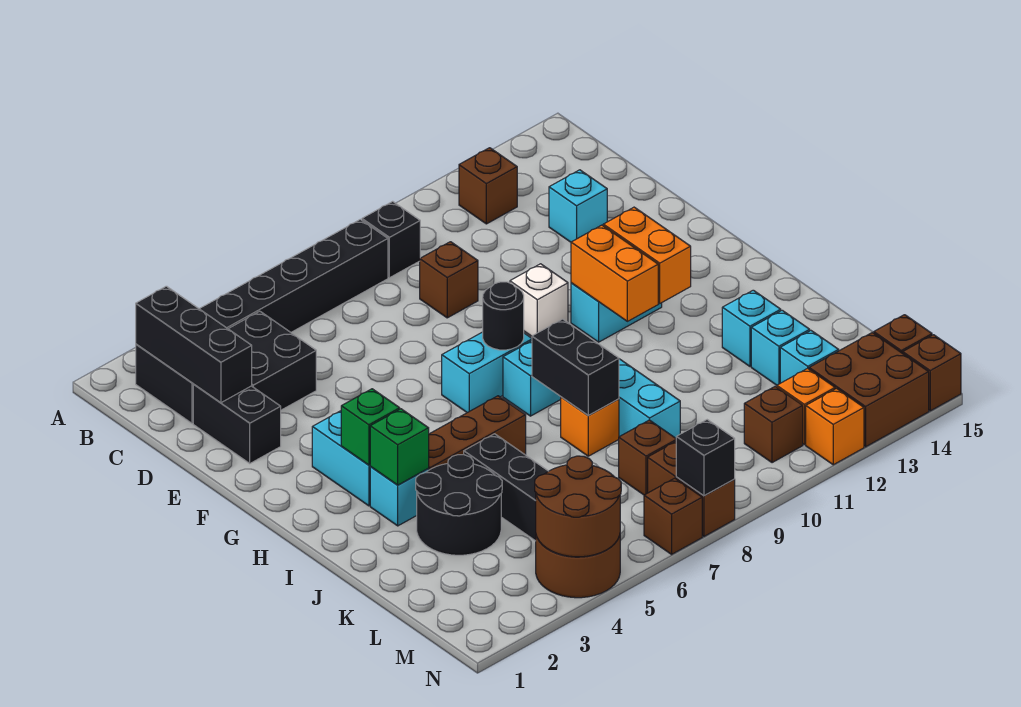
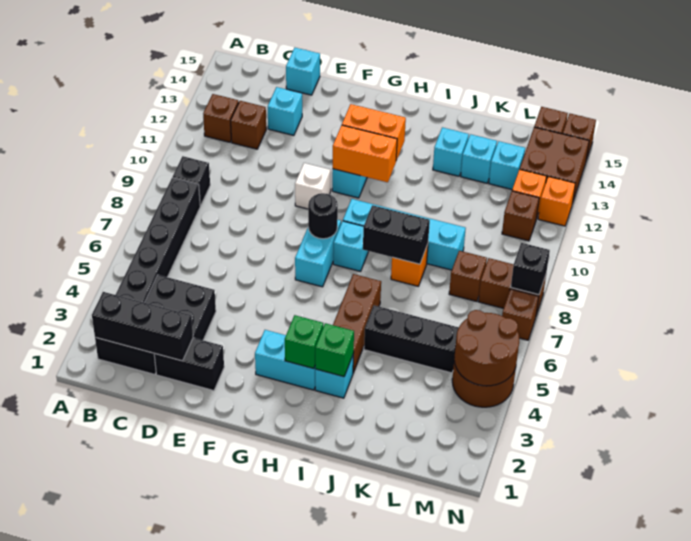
brown 1x1 brick [420,242,478,318] -> brown 1x1 brick moved to [231,101,266,149]
none -> cyan 1x1 brick [286,48,320,95]
black 2x2 round brick [416,455,502,555] -> none

